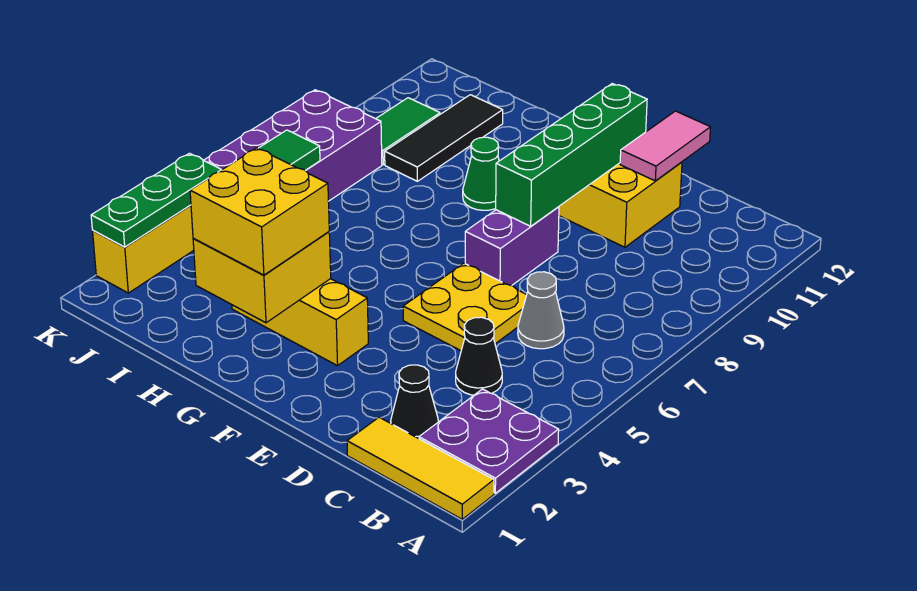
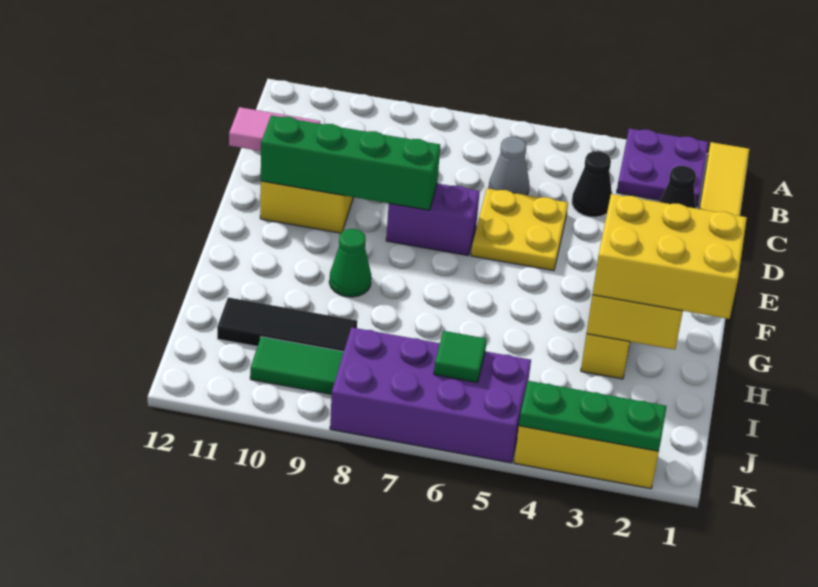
yellow 2x2 brick [190,148,329,275] -> yellow 2x3 brick [592,194,747,319]

